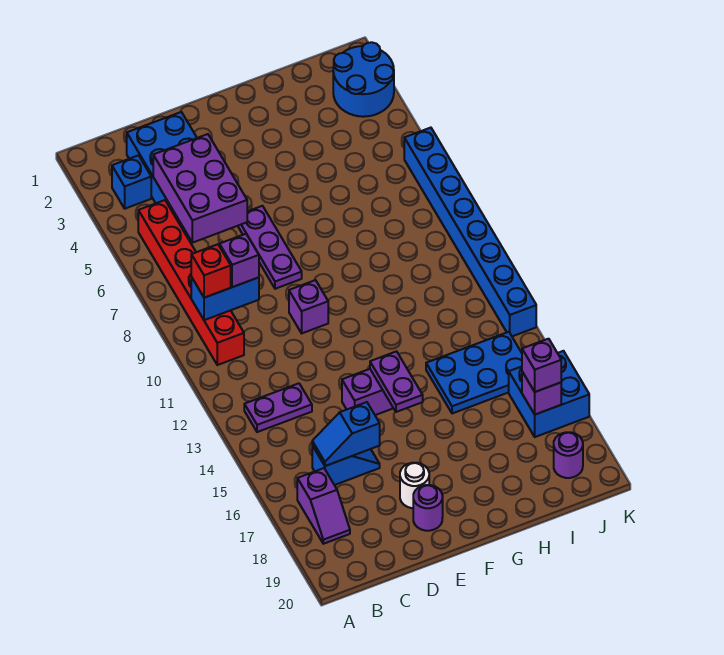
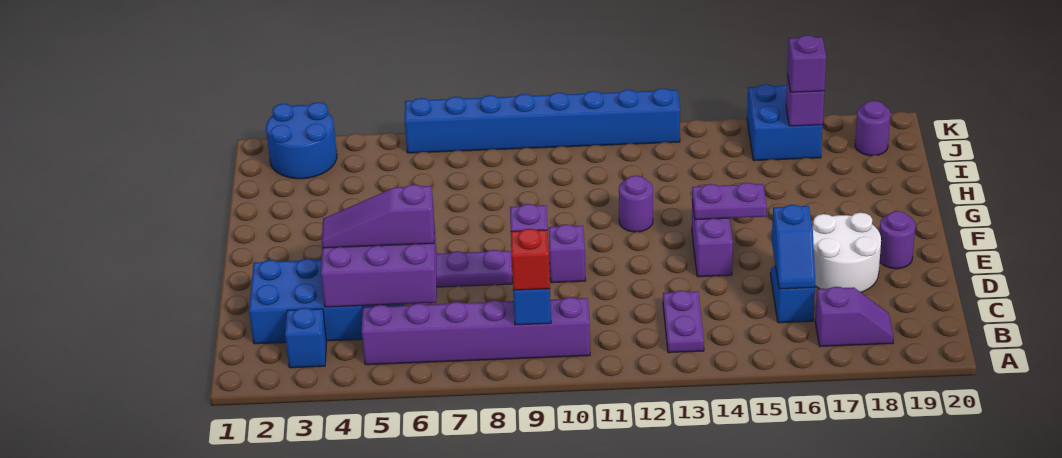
red 1x6 brick [138,200,244,365] -> purple 1x6 brick [362,297,590,365]
none -> purple 1x3 slope [322,185,434,248]
white 1x1 round brick [400,463,429,508] -> white 2x2 round brick [812,213,881,292]
none -> purple 1x1 round brick [619,176,653,232]
blue 2x3 plate [426,332,522,414] -> none

